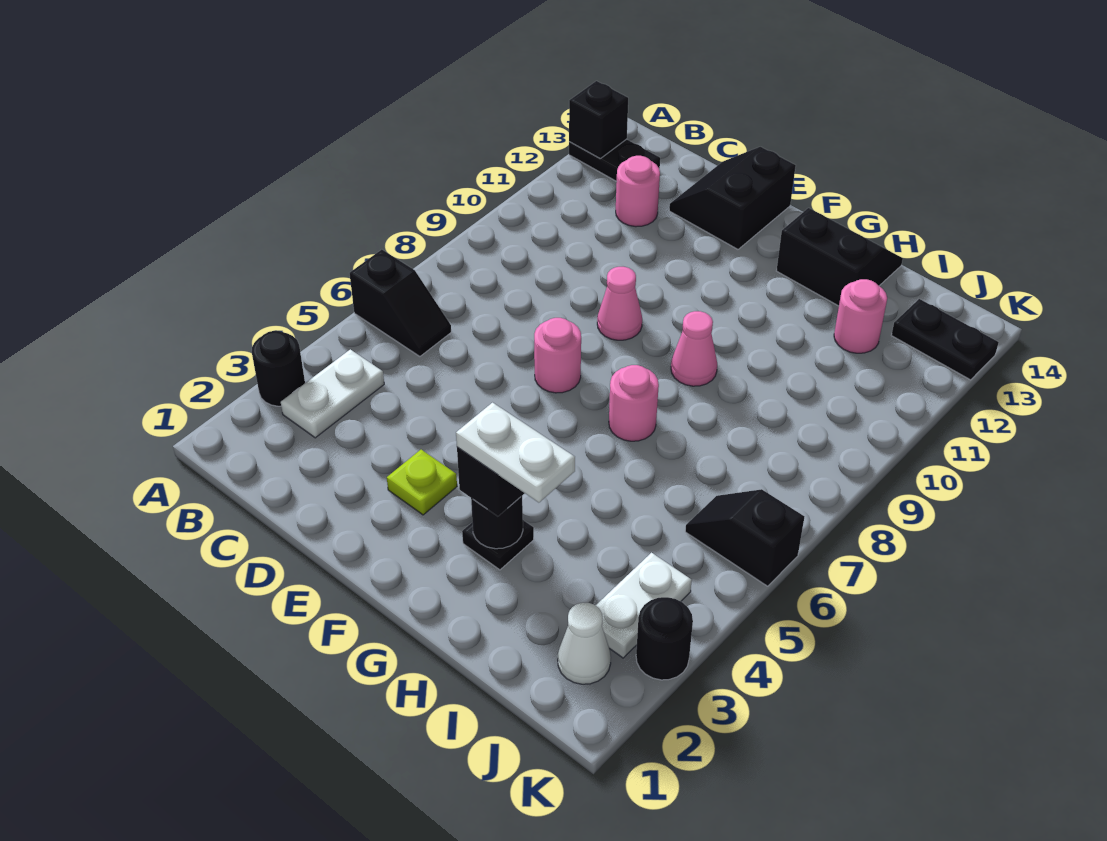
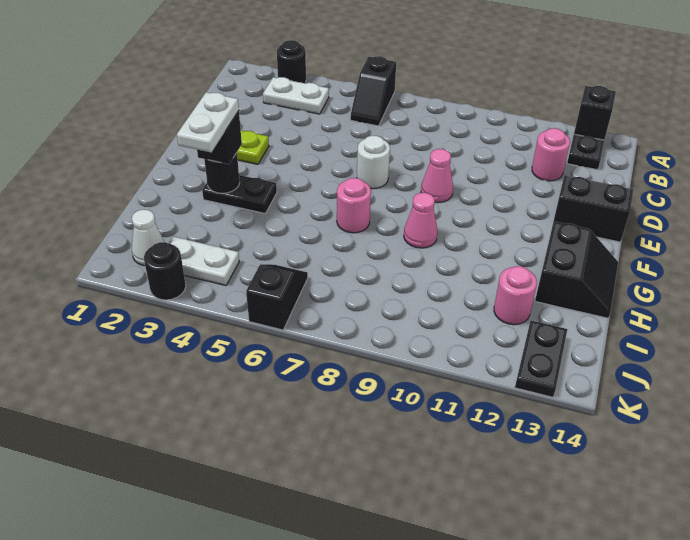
pink 1x1 round brick [534,318,581,393] -> white 1x1 round brick [357,136,390,189]
black 1x1 plate [462,520,534,570] -> black 1x2 plate [202,175,277,213]

